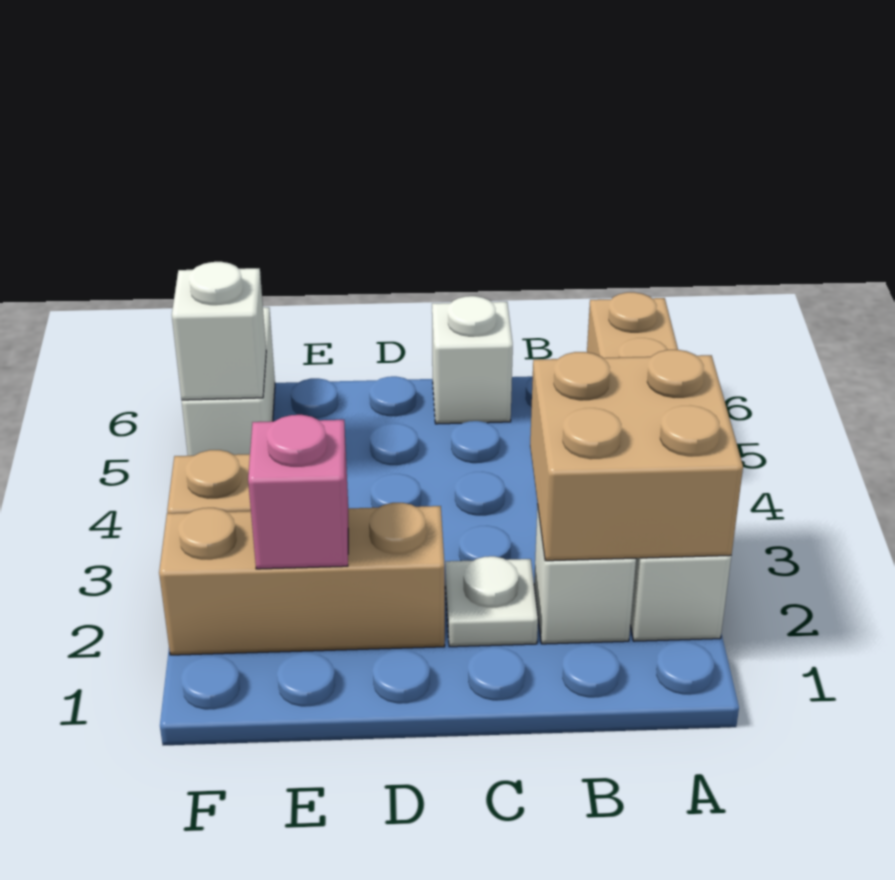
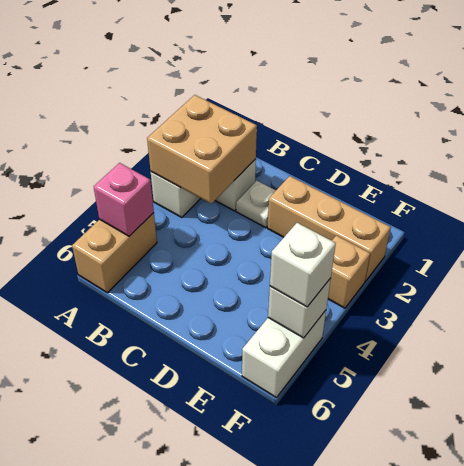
white 1x1 brick [432,296,513,424] -> white 1x1 brick moved to [270,223,336,307]
pink 1x1 brick [248,415,348,569] -> pink 1x1 brick moved to [94,163,154,236]

